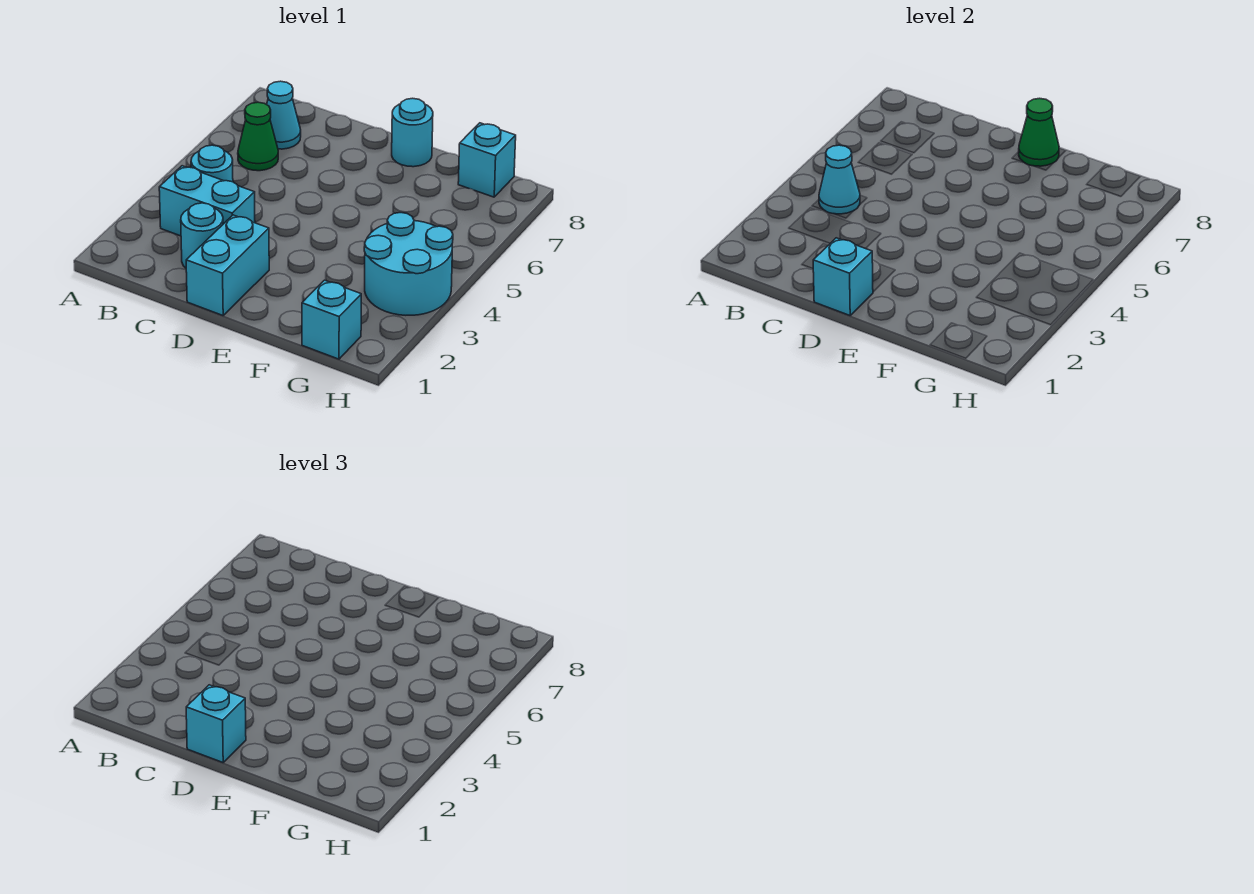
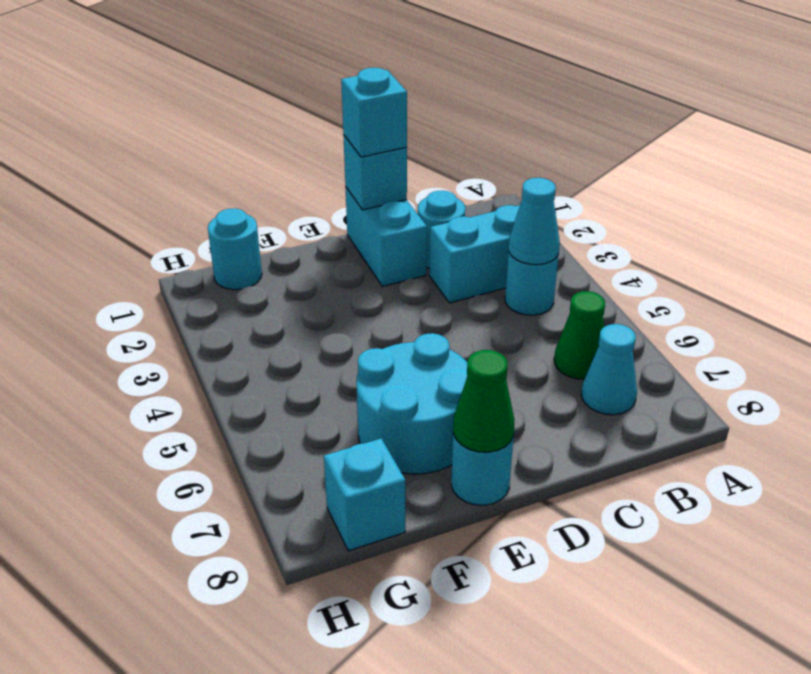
cyan 1x1 brick [302,280,361,359] -> cyan 1x1 round brick [208,208,262,290]
cyan 2x2 round brick [364,213,453,315] -> cyan 2x2 round brick moved to [356,333,467,474]

